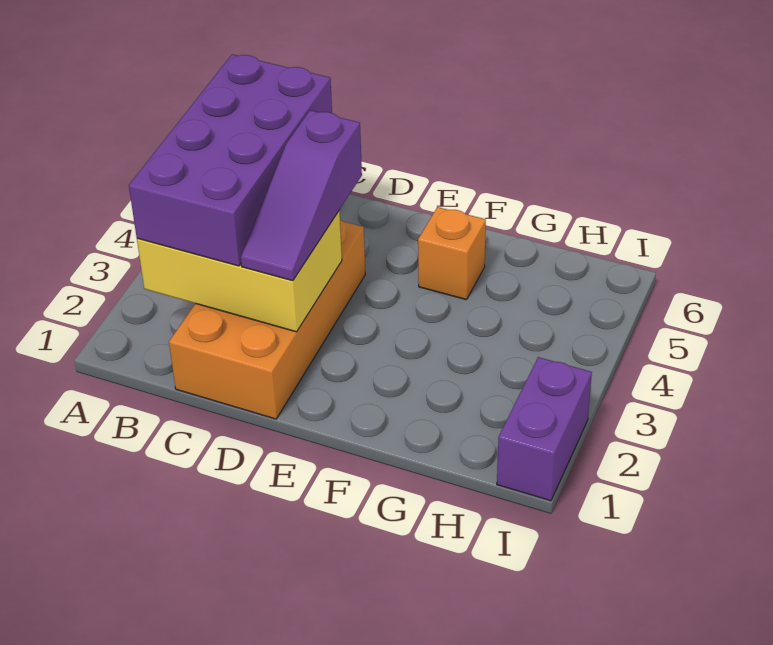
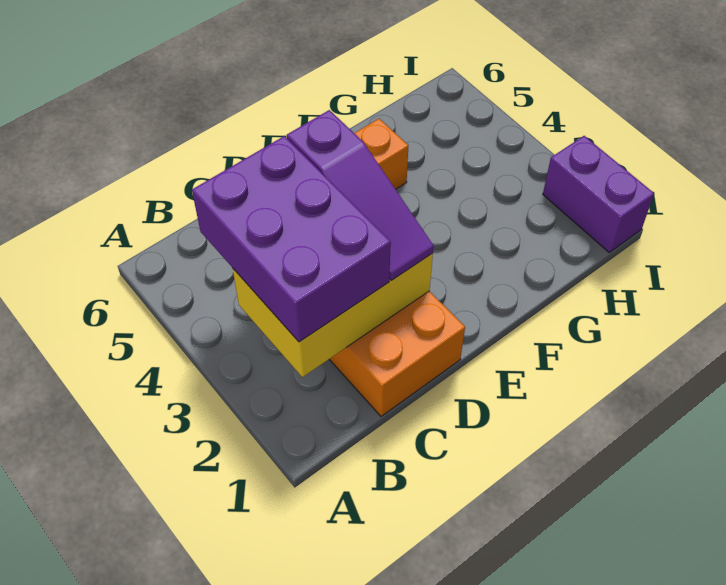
purple 2x4 brick [129,54,332,266] -> purple 2x3 brick [192,136,391,342]

